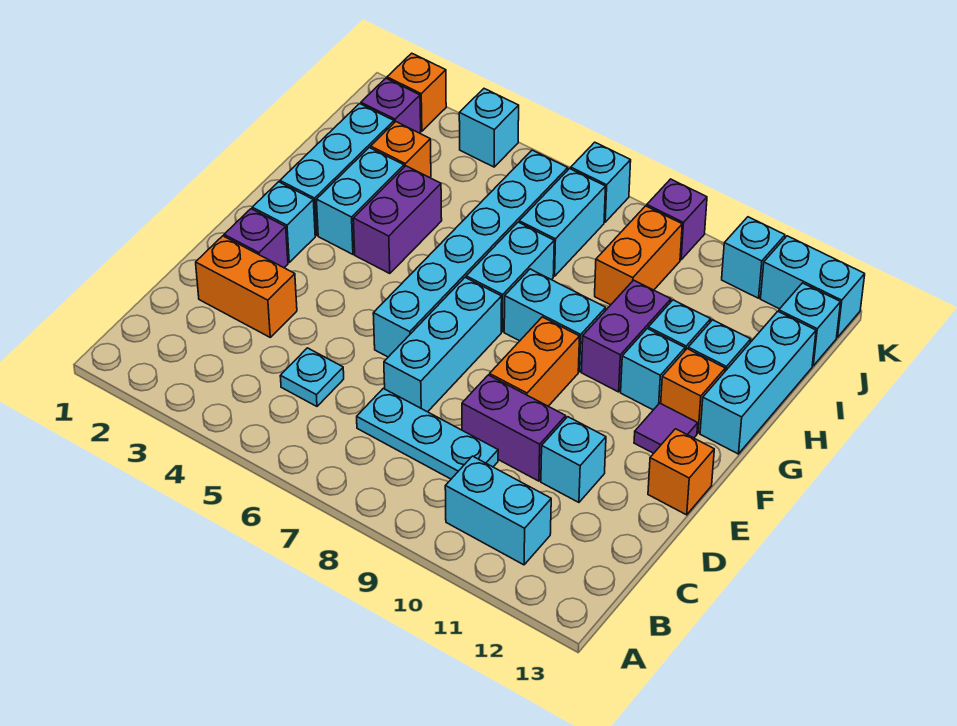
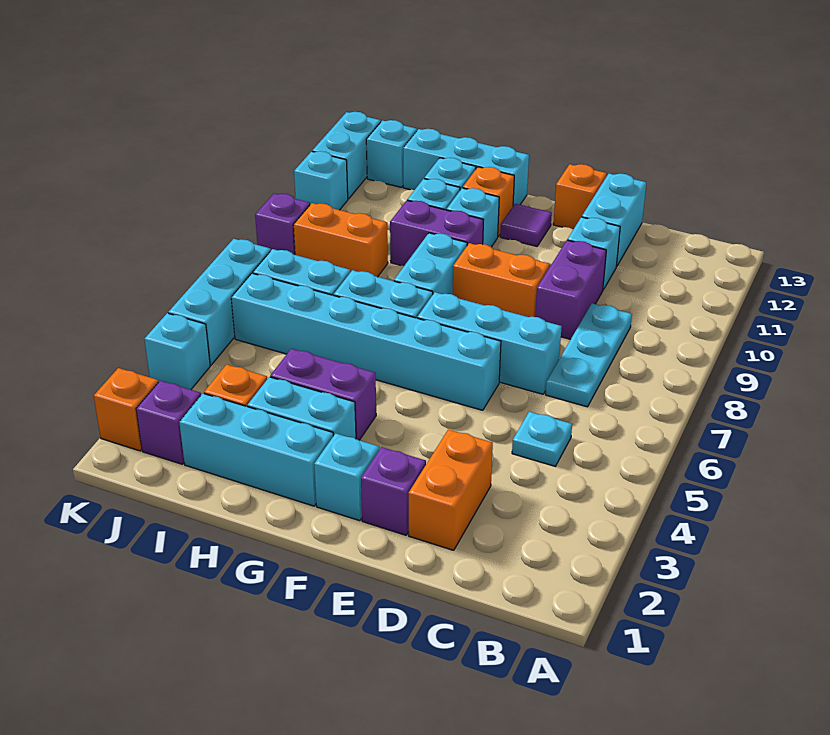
cyan 1x2 brick [445,456,551,565] -> cyan 1x2 brick moved to [582,174,646,267]
cyan 1x1 brick [571,142,631,222] -> cyan 1x3 brick [168,239,271,365]

